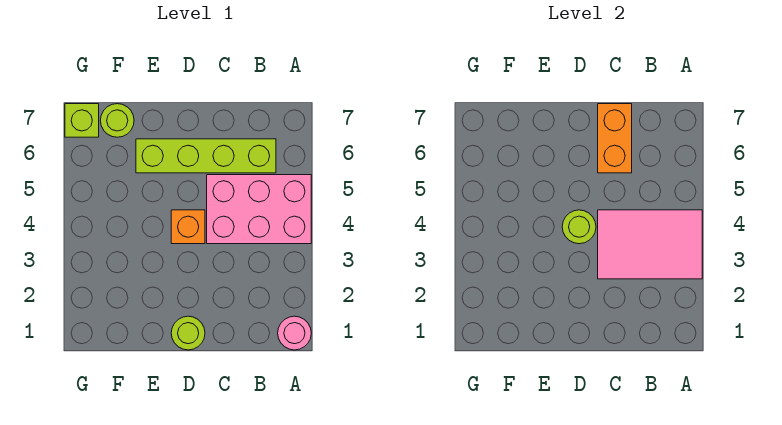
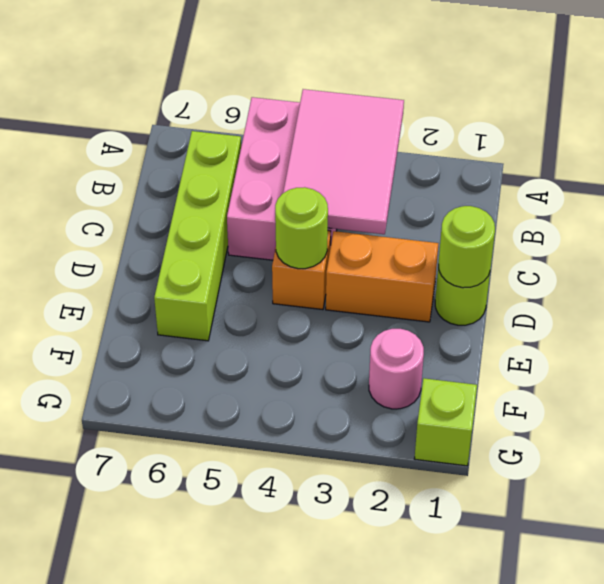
pink 1x1 round brick [278,316,311,350] -> pink 1x1 round brick moved to [369,329,424,409]
orange 1x2 brick [598,104,632,173] -> orange 1x2 brick moved to [326,231,438,322]
lime 1x1 round brick [100,104,134,137] -> lime 1x1 round brick moved to [438,206,495,288]
lime 1x1 brick [65,104,99,137] -> lime 1x1 brick moved to [414,378,477,466]

